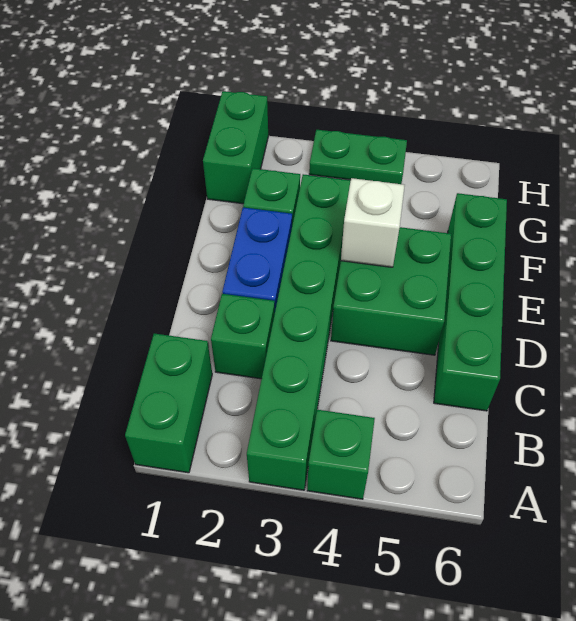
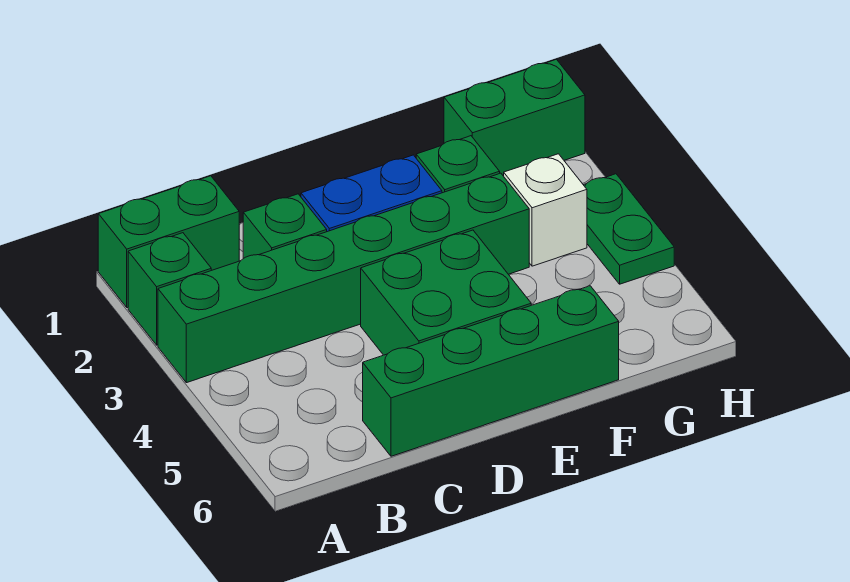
green 1x1 brick [307,410,375,499] -> green 1x1 brick moved to [128,233,211,345]
white 1x1 brick [341,178,405,267] -> white 1x1 brick moved to [504,154,587,266]

